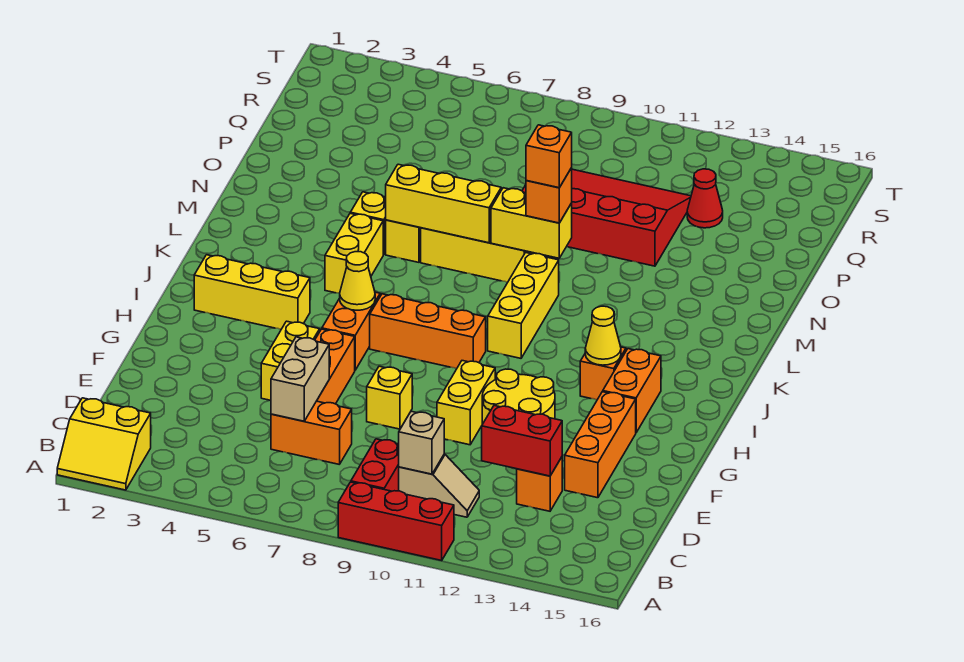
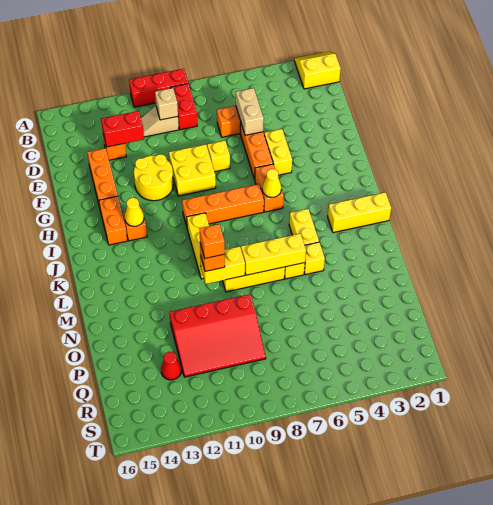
yellow 1x2 brick [437,361,495,445] -> yellow 2x2 brick [169,144,216,196]
yellow 1x3 brick [194,255,310,329] -> yellow 1x3 brick moved to [328,192,391,233]
orange 1x3 brick [370,294,486,369] -> orange 1x4 brick [182,184,264,226]

